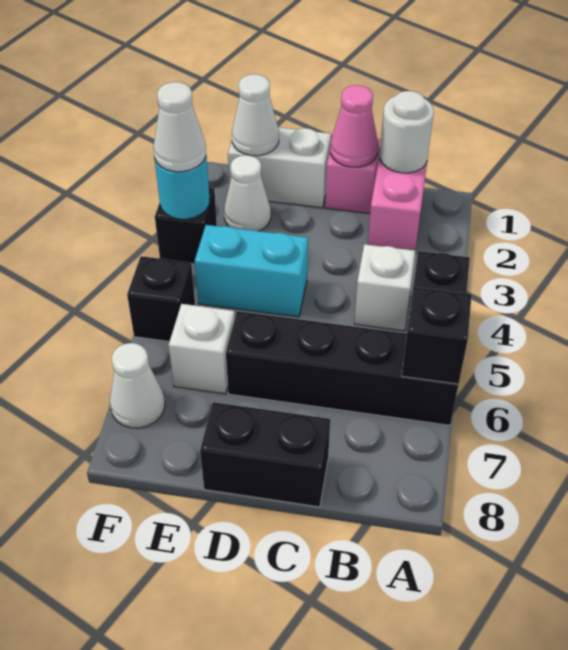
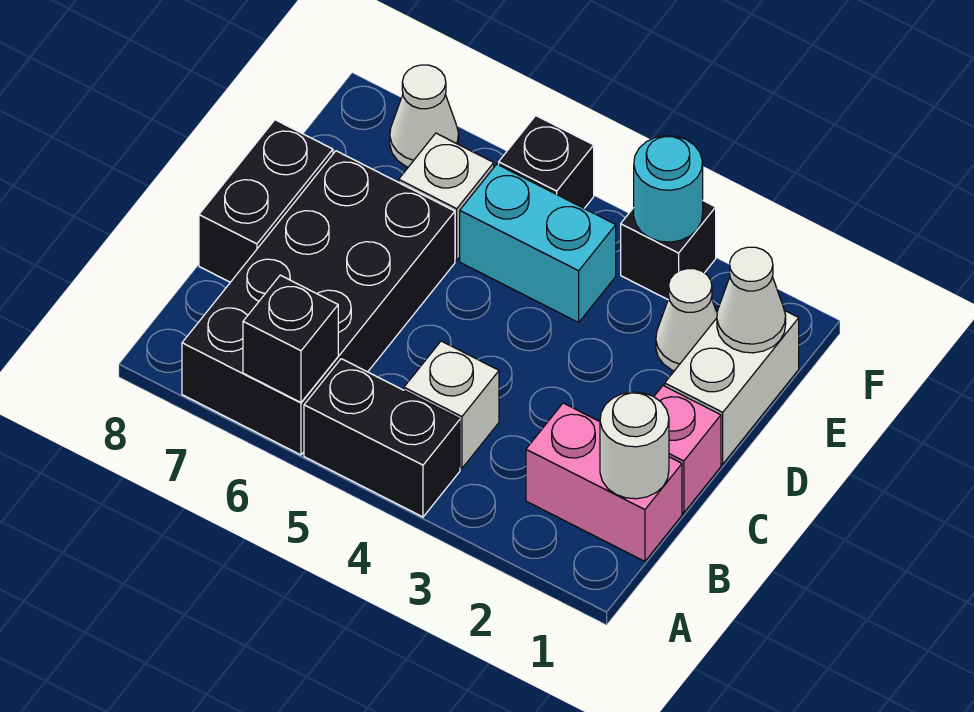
black 1x4 brick [226,311,459,425] -> black 2x4 brick [182,151,455,455]
pink 1x1 cone [330,85,378,167] -> none
cyan 1x2 brick [195,225,308,317] -> cyan 1x2 brick turned to [460,164,616,322]
white 1x1 cone [153,82,206,172] -> none

